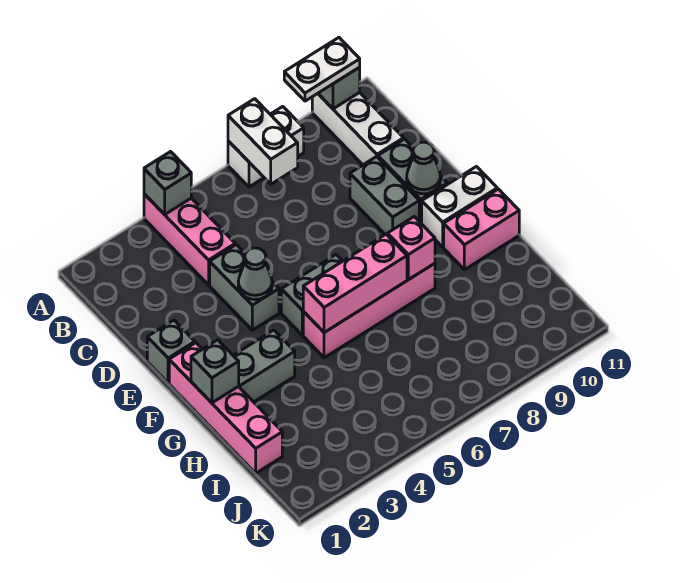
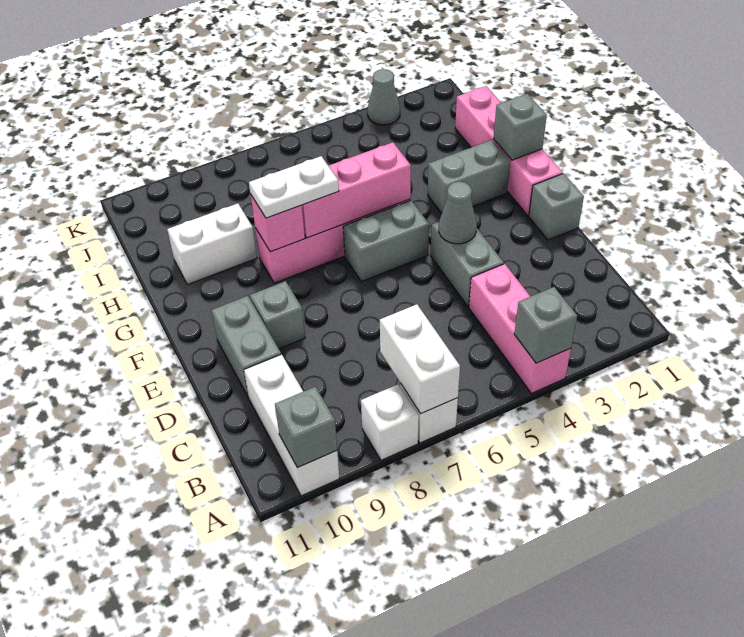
white 1x2 plate [284,38,360,101] -> white 1x2 plate moved to [249,156,339,218]
grey 1x2 brick [350,157,419,234] -> grey 1x1 brick [250,281,305,349]
grey 1x1 cone [407,142,441,194] -> grey 1x1 cone moved to [368,69,400,125]
white 1x2 brick [422,167,497,247] -> white 1x2 brick moved to [167,203,257,285]
pink 1x2 brick [444,189,519,270] -> none

